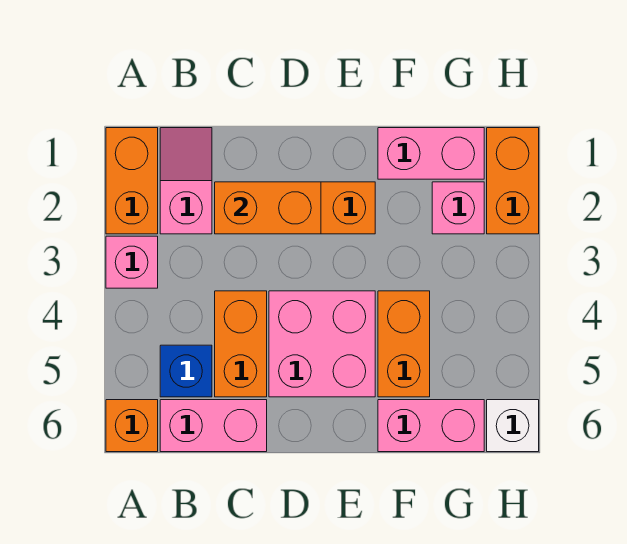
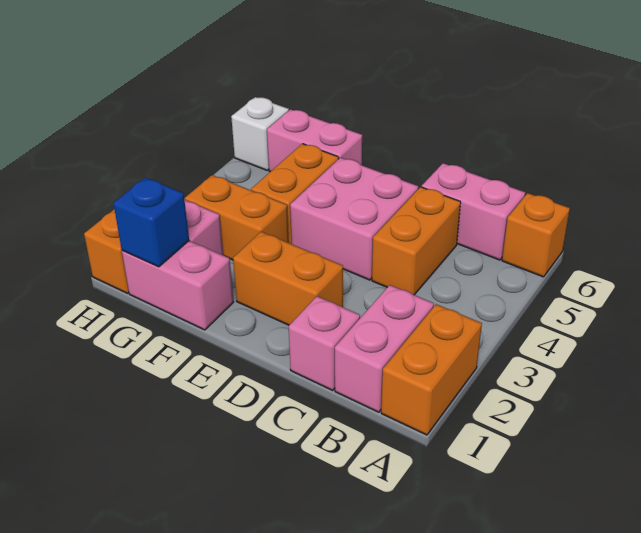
pink 1x1 brick [106,236,158,288] -> pink 1x1 brick moved to [289,296,360,390]
pink 1x2 slope [160,128,212,234] -> pink 1x2 brick [335,285,434,412]
blue 1x1 brick [160,345,212,397] -> blue 1x1 brick moved to [113,178,189,267]
orange 1x2 brick [215,182,321,234] -> orange 1x2 brick moved to [184,175,289,260]

